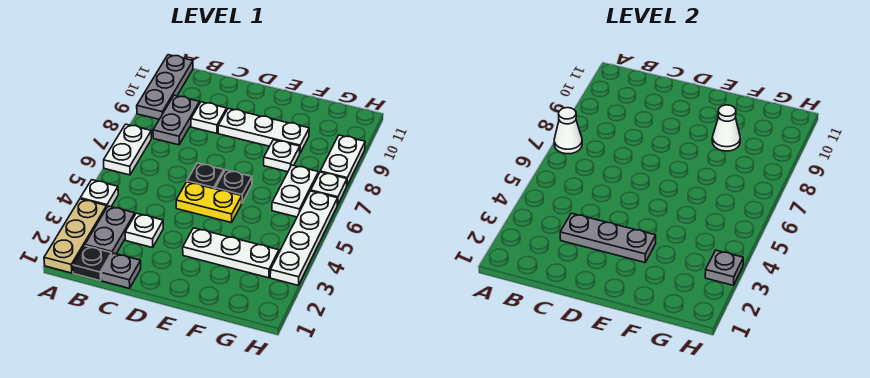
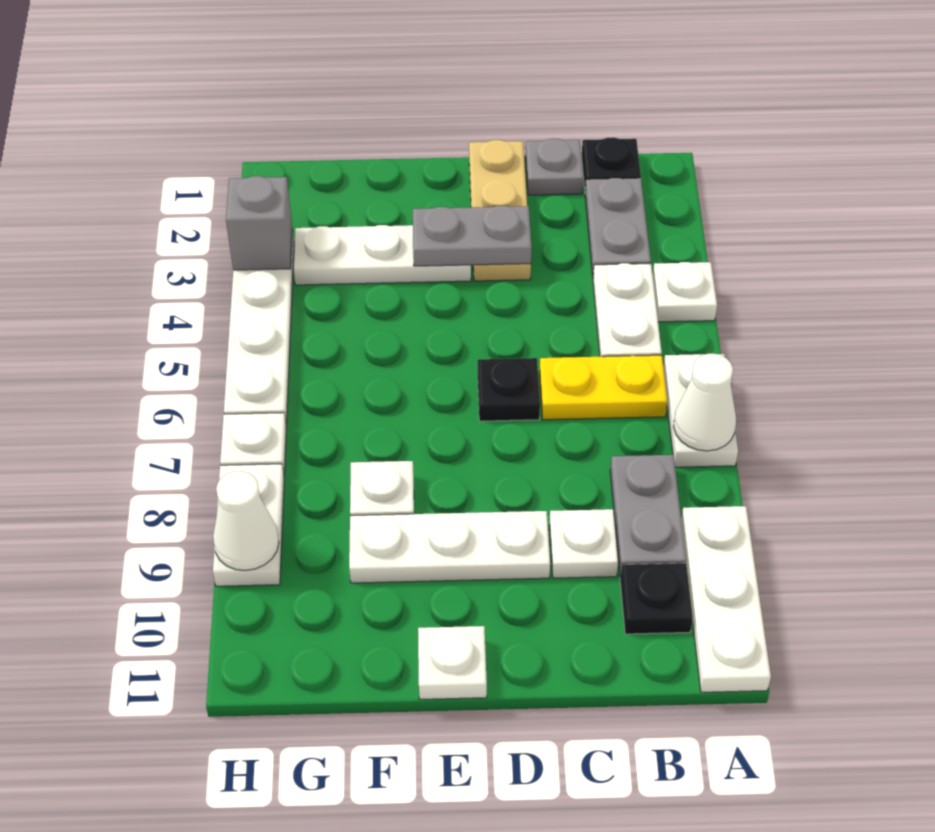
tan 1x3 plate [44,199,107,273] -> tan 1x3 plate moved to [469,140,531,281]
grey 1x3 plate [137,55,193,119] -> white 1x3 plate [681,506,771,692]
white 1x1 plate [125,213,163,248] -> white 1x1 plate moved to [418,626,487,699]
grey 1x3 plate [560,213,656,262] -> grey 1x2 plate [413,206,532,266]
yellow 1x2 plate [176,182,242,223] -> yellow 1x2 plate moved to [539,355,667,420]
black 1x1 plate [215,170,252,203] -> black 1x1 plate moved to [620,563,693,634]
white 1x1 cone [712,105,740,151] -> white 1x1 cone moved to [213,471,279,571]
white 1x2 plate [272,165,318,217] -> white 1x2 plate moved to [593,263,662,357]
grey 1x1 plate [705,250,743,285] -> grey 1x1 brick [226,176,292,270]

